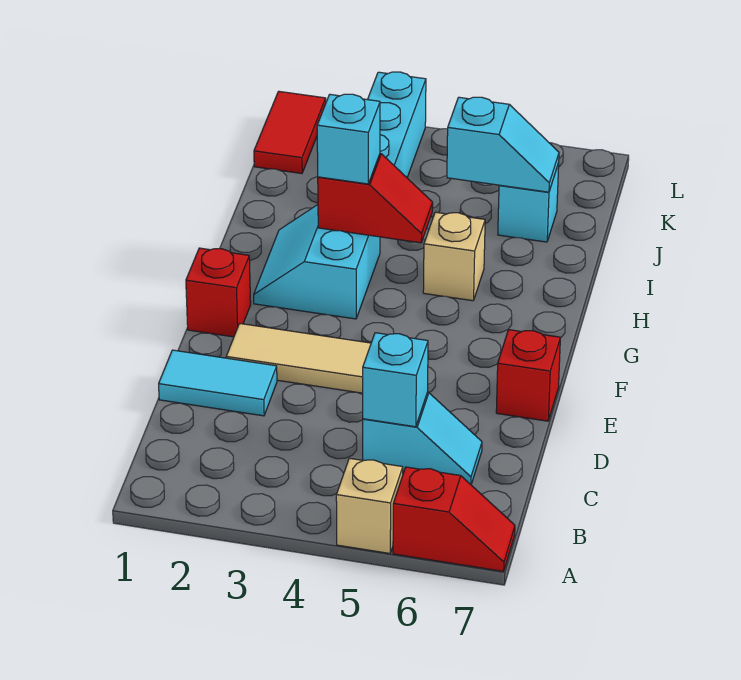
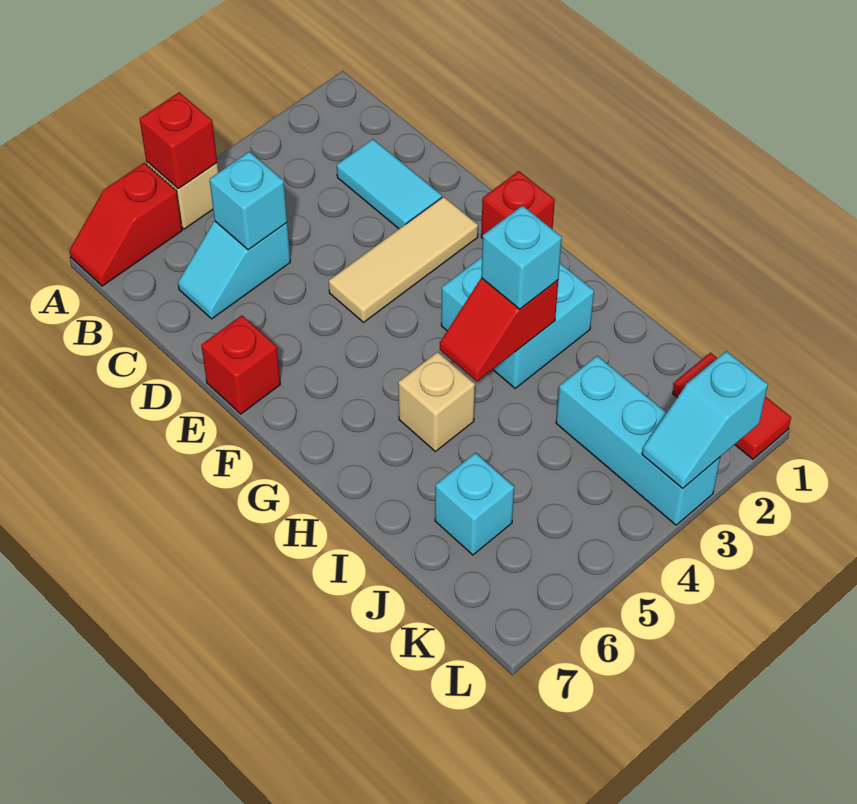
none -> red 1x1 brick [140,92,217,189]
cyan 1x2 tile [159,350,277,416] -> cyan 1x2 tile turned to [337,139,442,229]
cyan 2x2 slope [254,205,380,319] -> cyan 2x2 brick [441,257,594,388]
cyan 1x2 slope [447,97,559,192] -> cyan 1x2 slope moved to [642,351,768,489]

